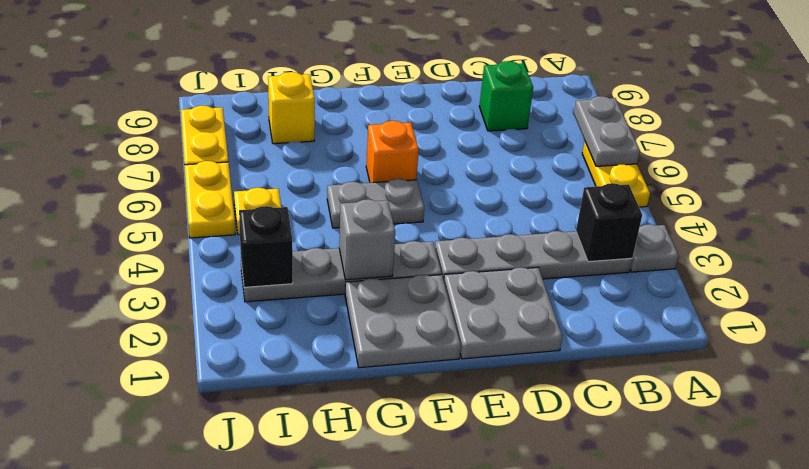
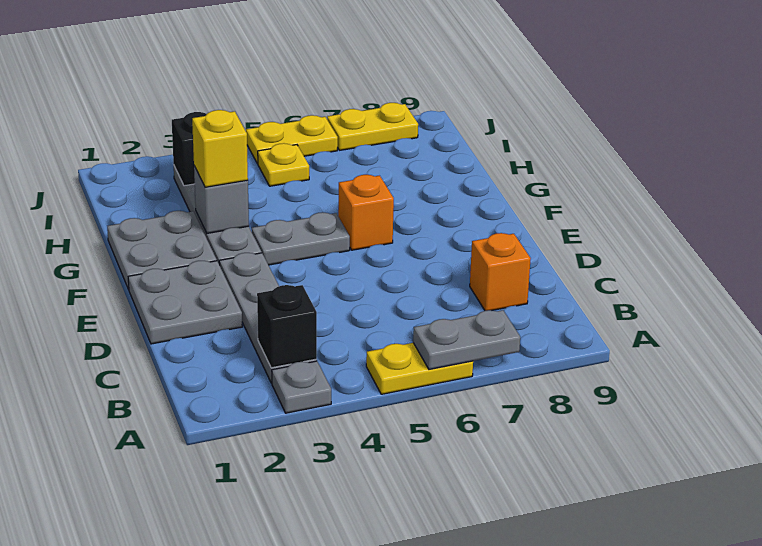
green 1x1 brick [479,61,533,131] -> orange 1x1 brick [470,233,531,311]
grey 1x2 plate [327,179,424,228] -> grey 1x2 plate turned to [252,212,350,265]
yellow 1x1 brick [268,72,315,144] -> yellow 1x1 brick moved to [192,110,248,187]

